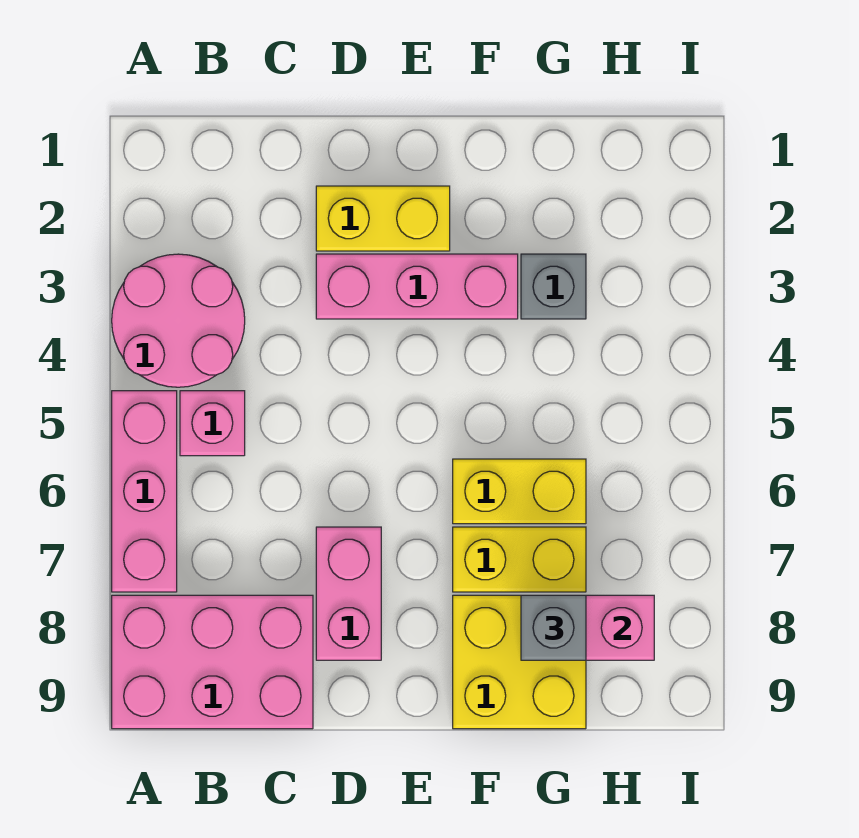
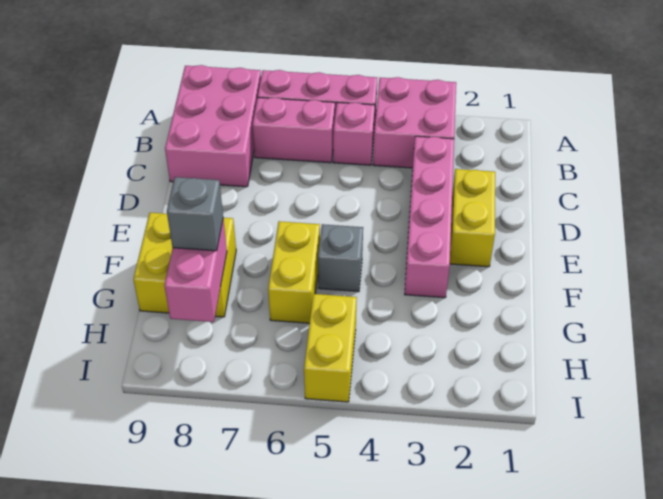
pink 2x2 round brick [112,254,245,387] -> pink 2x2 brick [373,77,456,168]
pink 1x3 brick [316,254,518,319] -> pink 1x4 brick [405,136,454,298]
pink 1x2 brick [316,527,381,660] -> pink 1x2 brick moved to [252,97,335,163]
yellow 1x2 brick [453,527,586,592] -> yellow 1x2 brick moved to [304,294,357,402]
grey 1x1 brick [521,254,586,319] -> grey 1x1 brick moved to [318,224,363,292]

